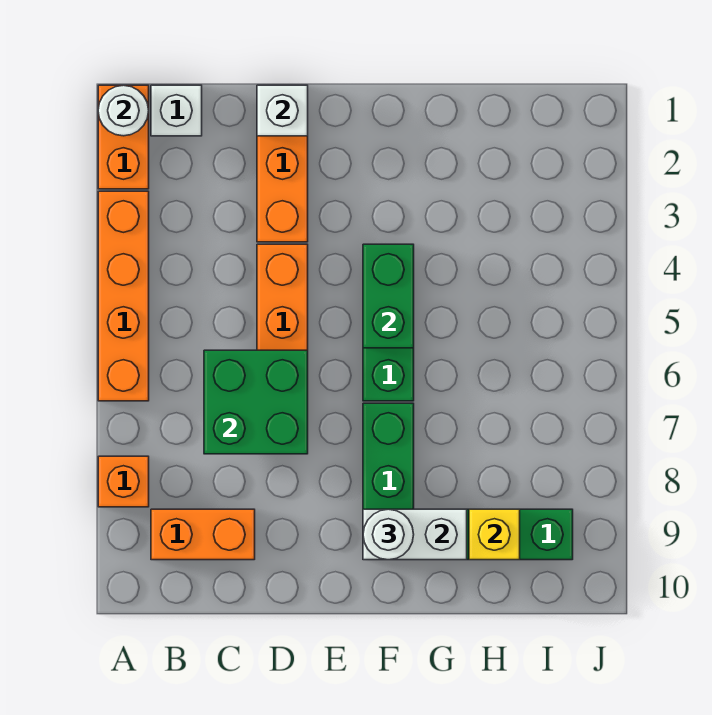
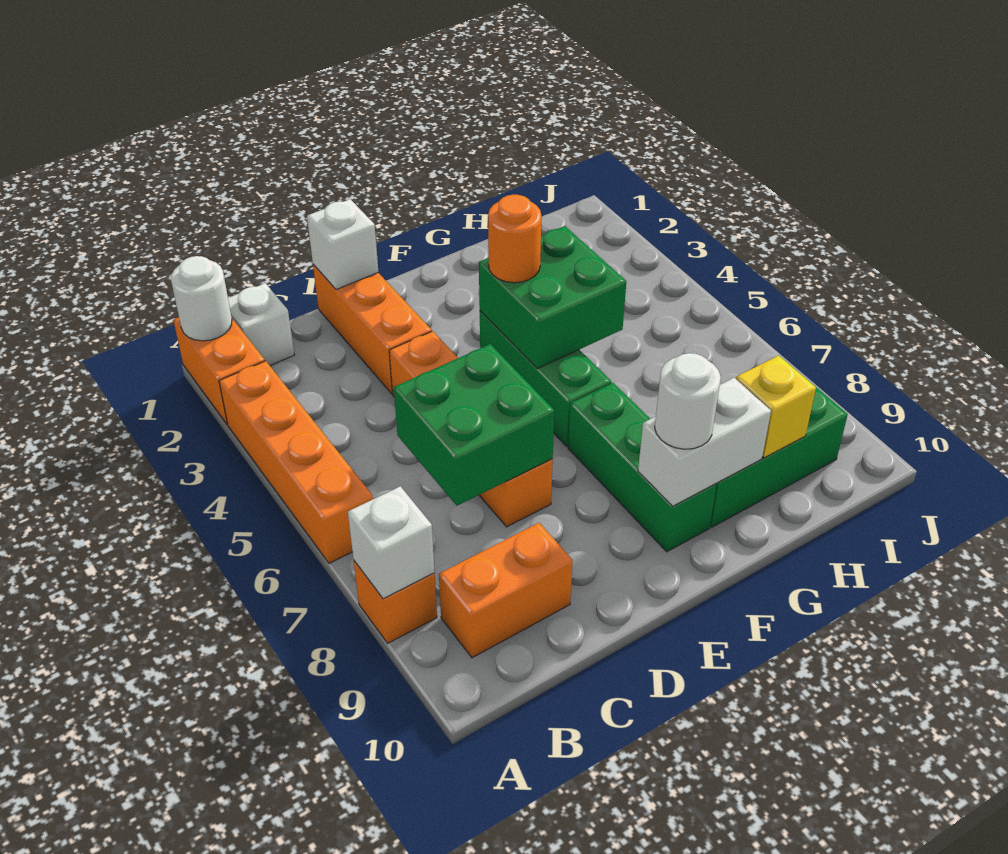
none -> white 1x1 brick [348,486,435,599]
green 1x2 brick [363,244,414,348] -> green 2x2 brick [479,226,626,369]
none -> orange 1x1 round brick [488,195,541,283]

